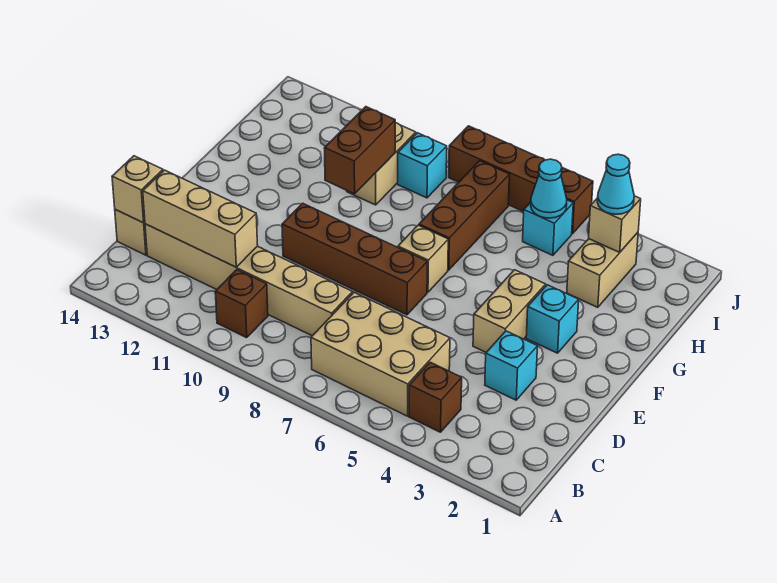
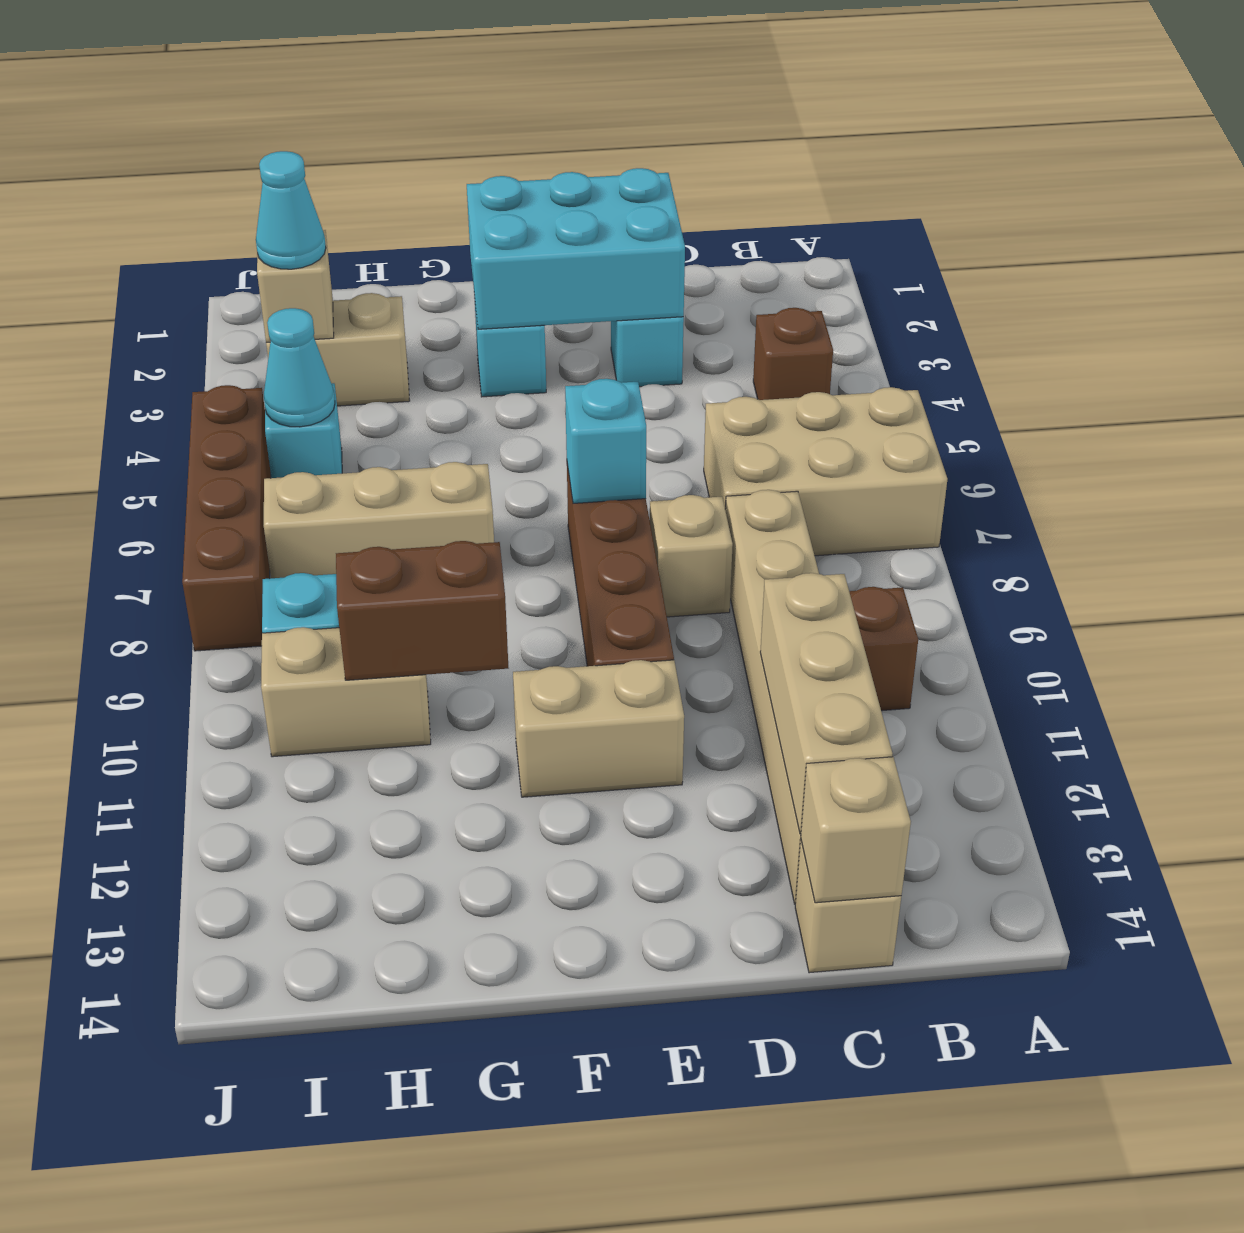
tan 2x3 brick [311,292,450,416] -> tan 2x3 brick turned to [704,387,947,556]
none -> cyan 2x3 brick [467,168,685,329]
tan 1x2 brick [473,270,546,352] -> tan 1x2 brick moved to [513,660,684,797]
none -> cyan 1x1 brick [565,379,646,503]
tan 1x1 brick [398,225,448,292] -> tan 1x1 brick moved to [650,495,733,617]
brown 1x3 brick [419,161,510,270] -> tan 1x3 brick [264,462,494,578]

